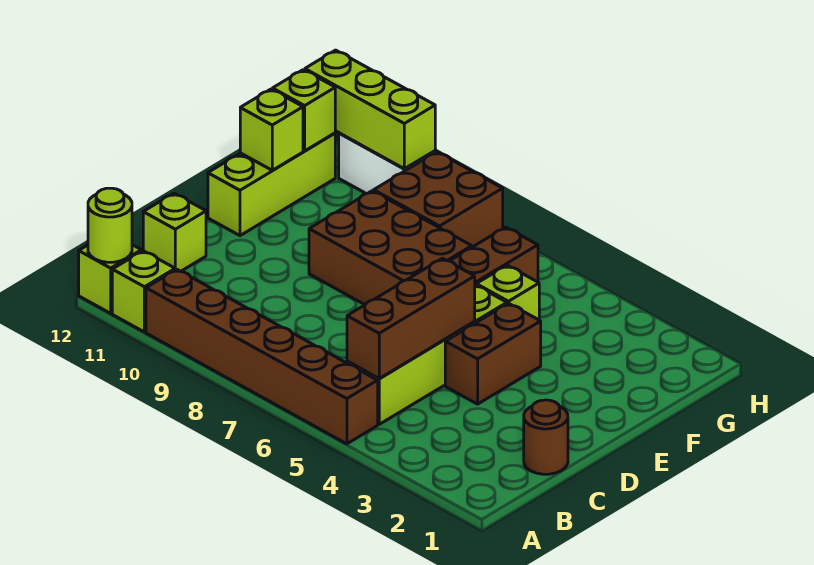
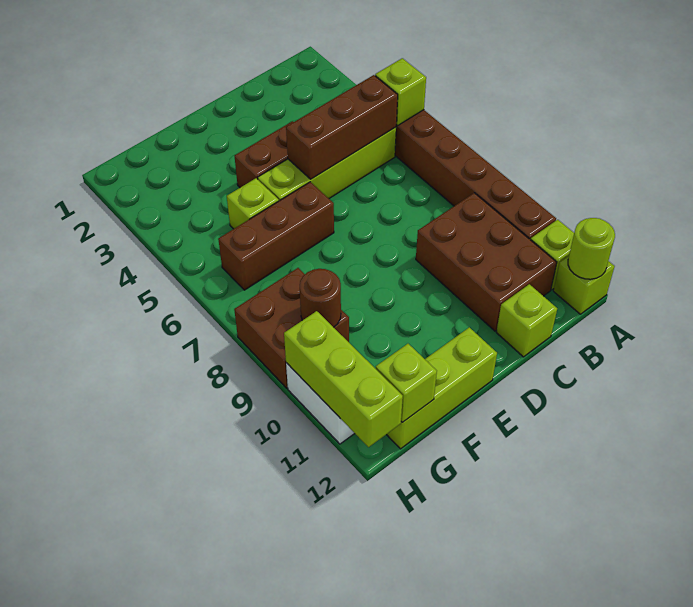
brown 1x1 round brick [524,400,568,474] -> brown 1x1 round brick moved to [300,269,341,327]
brown 2x3 brick [309,191,472,305] -> brown 2x3 brick moved to [416,193,557,331]
lime 1x1 brick [240,89,303,170] -> lime 1x1 brick moved to [375,58,426,126]

